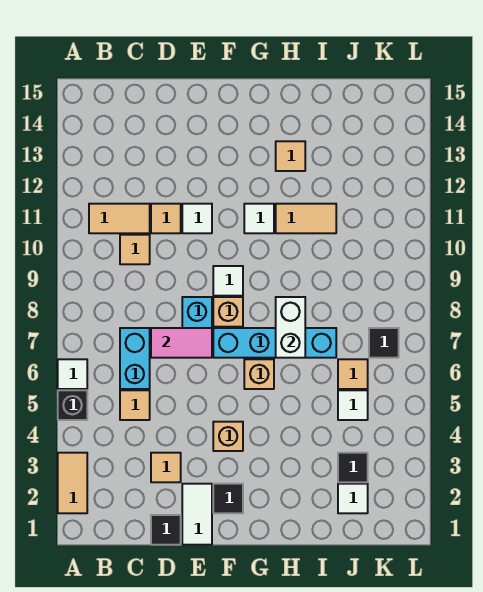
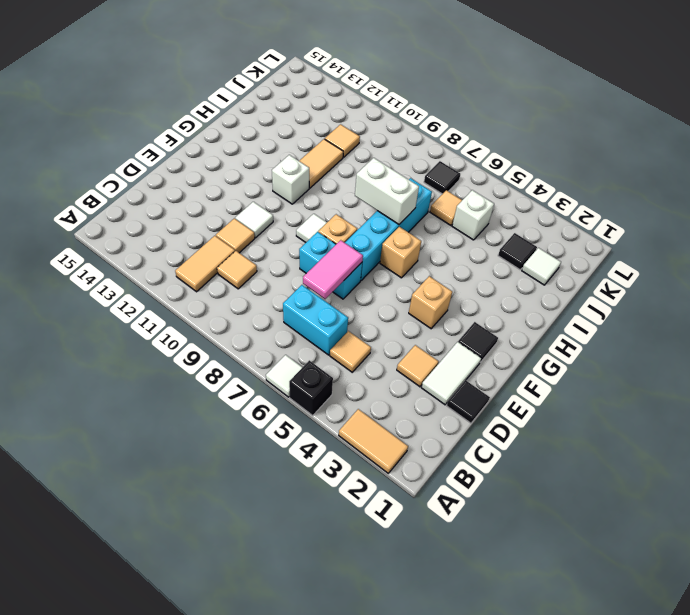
white 1x2 tile [182,484,212,545] -> white 1x2 tile turned to [421,342,481,405]
white 1x1 tile [244,204,274,233] -> white 1x1 brick [272,155,309,204]
tan 1x1 tile [276,141,305,171] -> tan 1x1 tile moved to [325,124,360,157]
white 1x1 tile [338,390,368,420] -> white 1x1 brick [452,190,494,240]

